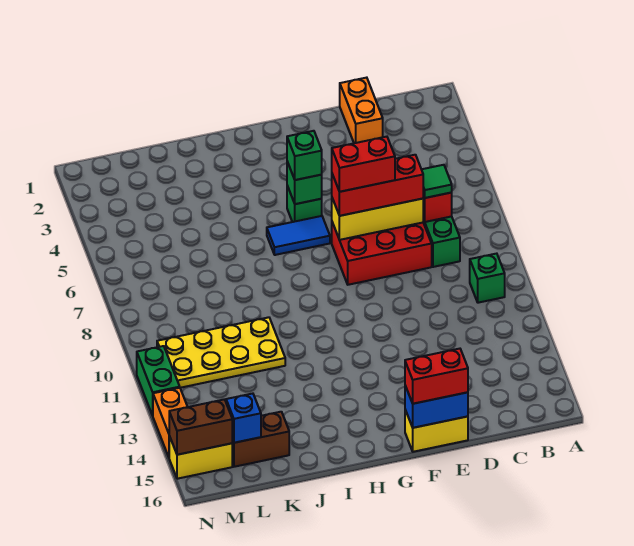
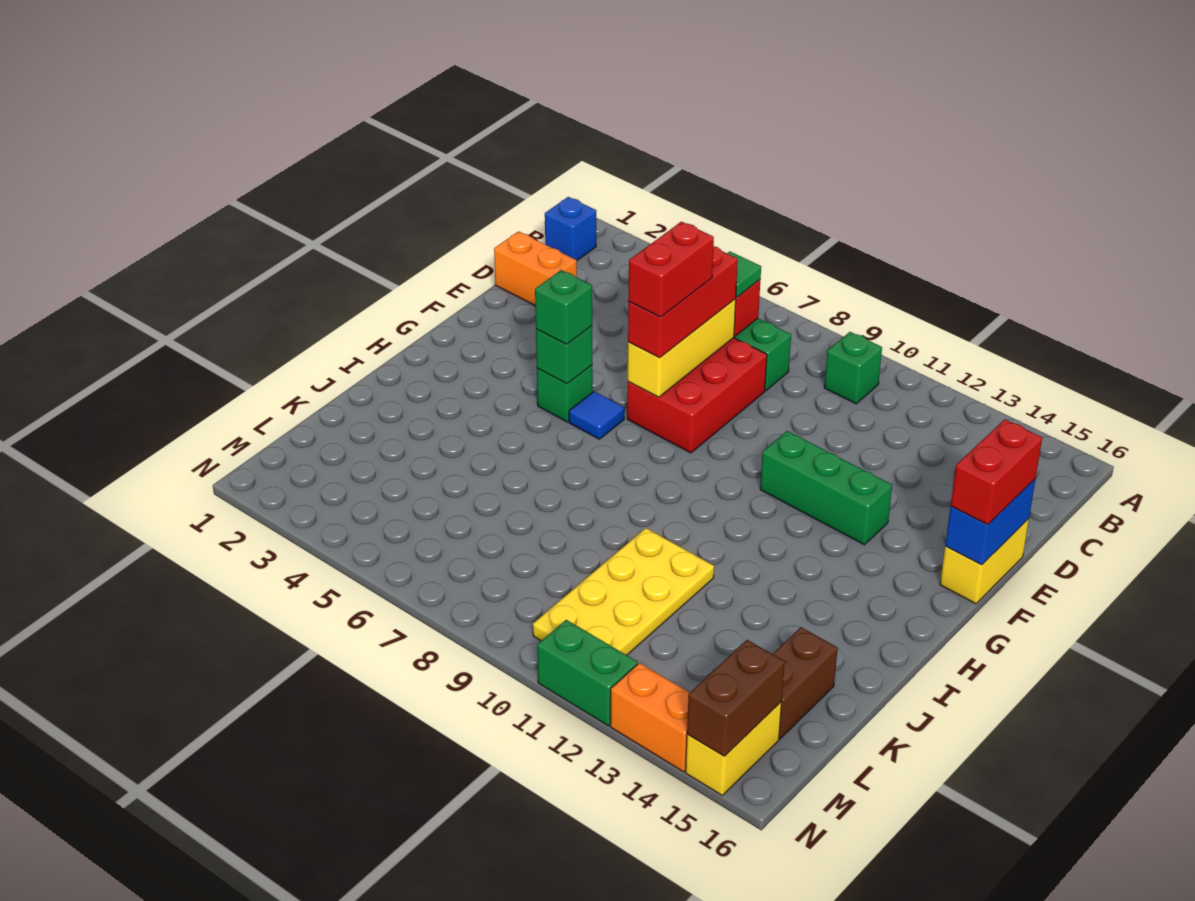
none -> green 1x3 brick [760,431,892,545]
blue 1x2 tile [267,216,330,255] -> blue 1x1 tile [569,391,625,439]
blue 1x1 brick [226,394,261,443] -> blue 1x1 brick moved to [545,197,596,260]

